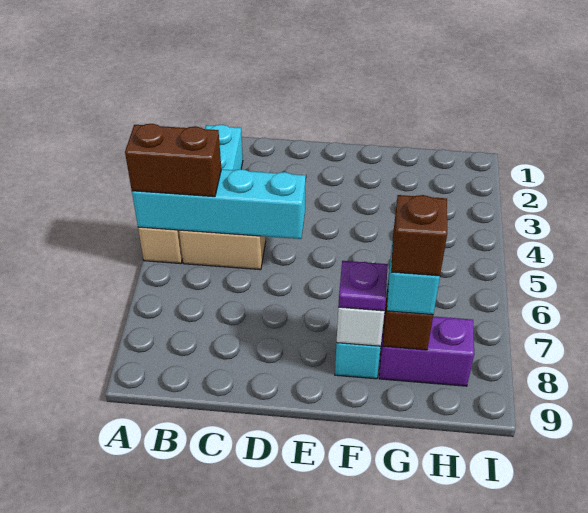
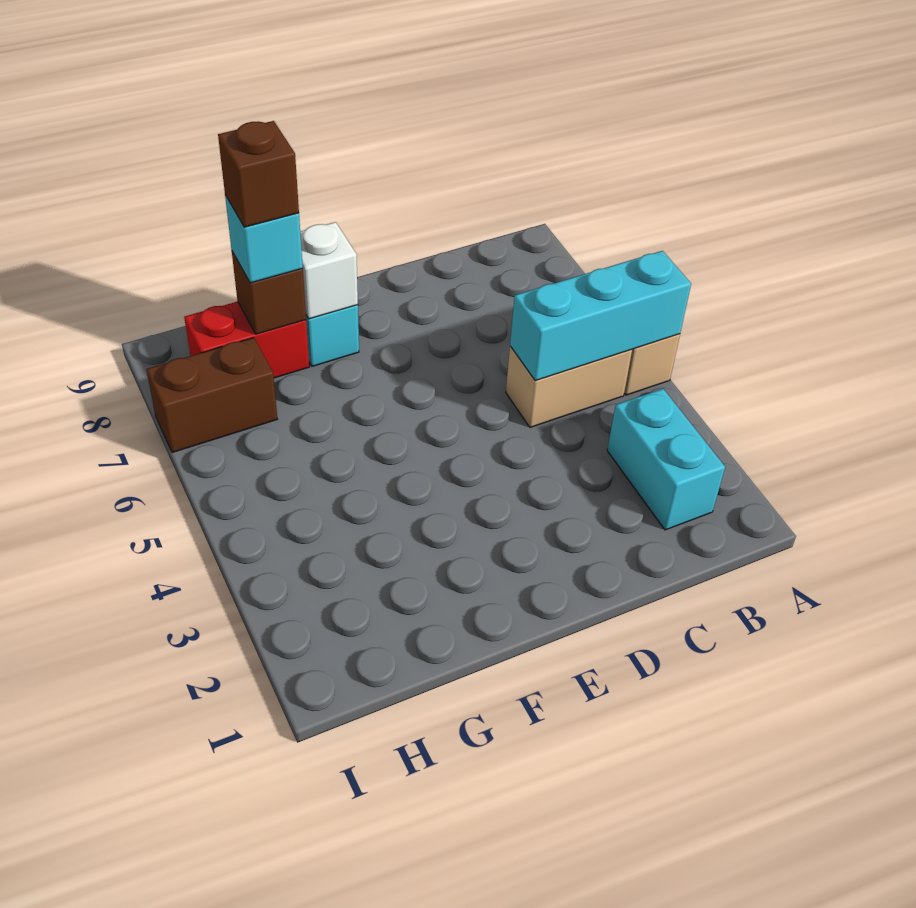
cyan 1x4 brick [132,169,306,239] -> cyan 1x3 brick [510,251,691,381]
brown 1x2 brick [125,124,221,197] -> brown 1x2 brick moved to [146,338,277,453]
purple 1x1 plate [338,261,388,311] -> none
purple 1x2 brick [379,316,474,386] -> red 1x2 brick [184,302,309,378]

